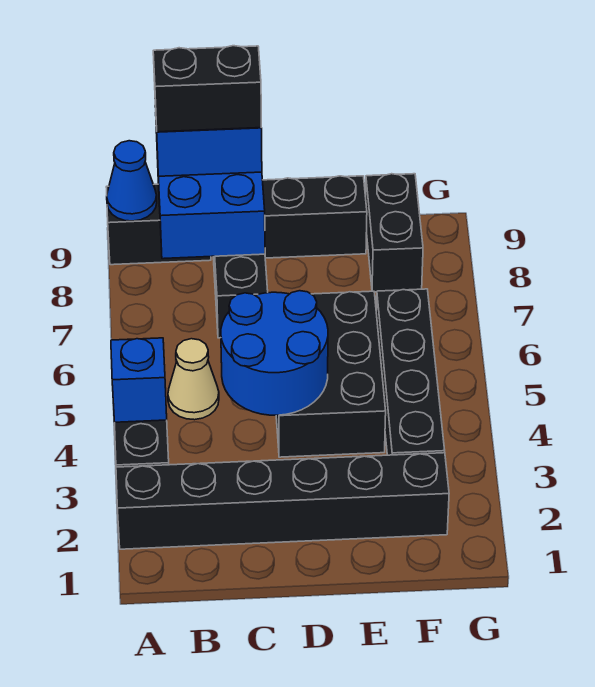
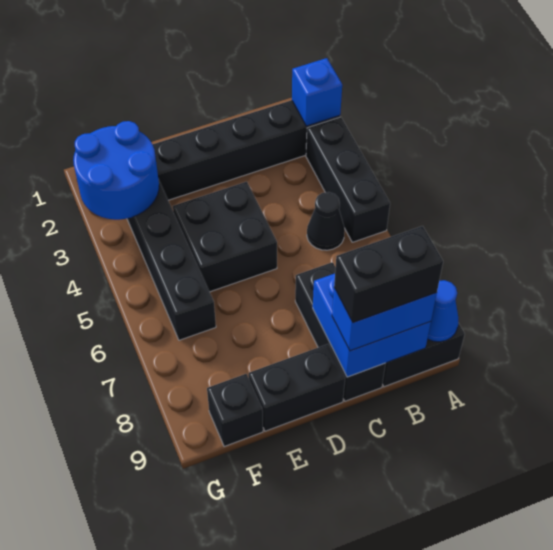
blue 1x1 brick [111,338,167,422] -> blue 1x1 brick moved to [292,58,342,126]
tan 1x1 cone [168,339,219,420] -> black 1x1 cone [307,192,345,250]
blue 2x2 round brick [221,291,328,415] -> blue 2x2 round brick moved to [73,121,159,220]
black 2x3 brick [276,291,386,457] -> black 2x2 brick [173,182,277,292]
black 1x2 brick [366,174,423,292] -> black 1x1 brick [207,374,263,447]

